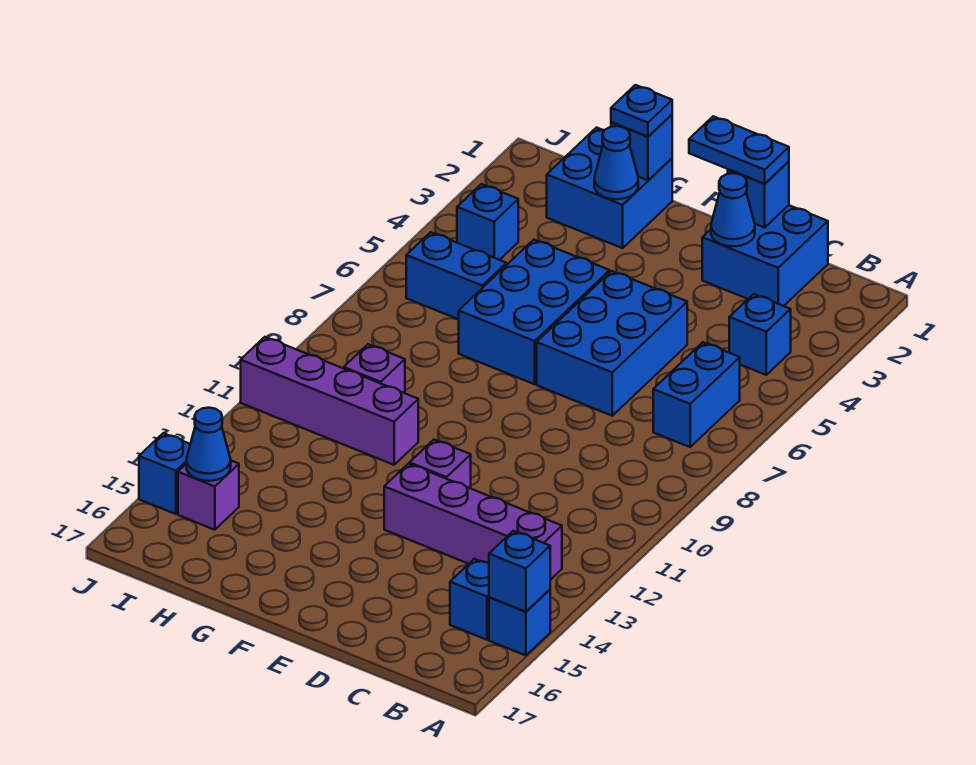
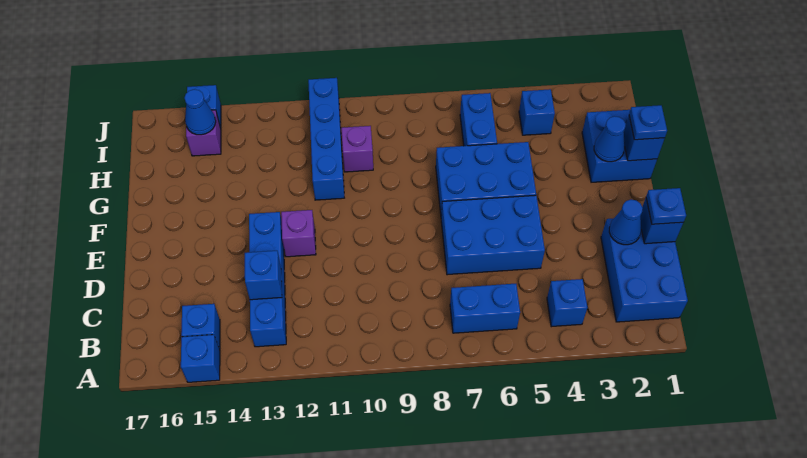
blue 1x1 brick [489,531,550,612] -> blue 1x1 brick moved to [245,251,282,300]
purple 1x4 brick [384,464,562,580] -> blue 1x4 brick [249,212,286,347]
blue 2x2 brick [702,205,828,306] -> blue 2x3 brick [601,218,688,322]
blue 1x2 plate [689,116,789,184] -> blue 1x1 plate [646,188,686,224]
purple 1x4 brick [241,337,418,465] -> blue 1x4 brick [308,78,344,200]

